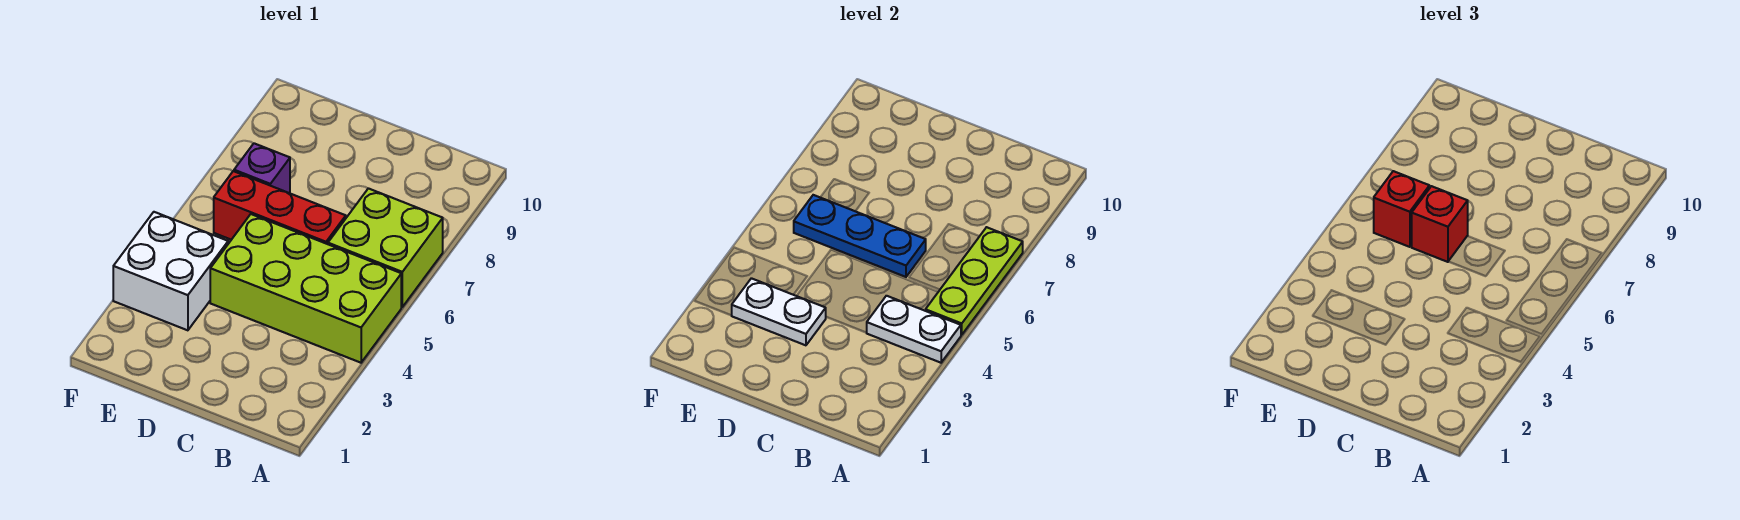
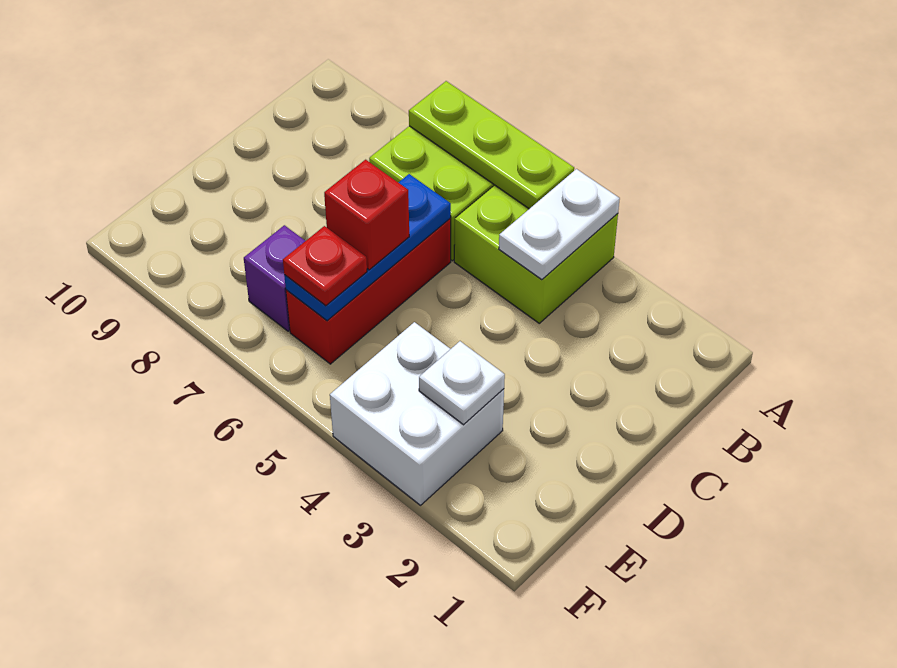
lime 2x4 brick [210,214,401,363] -> lime 2x2 brick [454,185,618,323]
white 1x2 plate [731,278,826,345] -> white 1x1 plate [419,341,505,425]
red 1x1 brick [1374,171,1429,247] -> red 1x1 plate [283,226,367,306]

